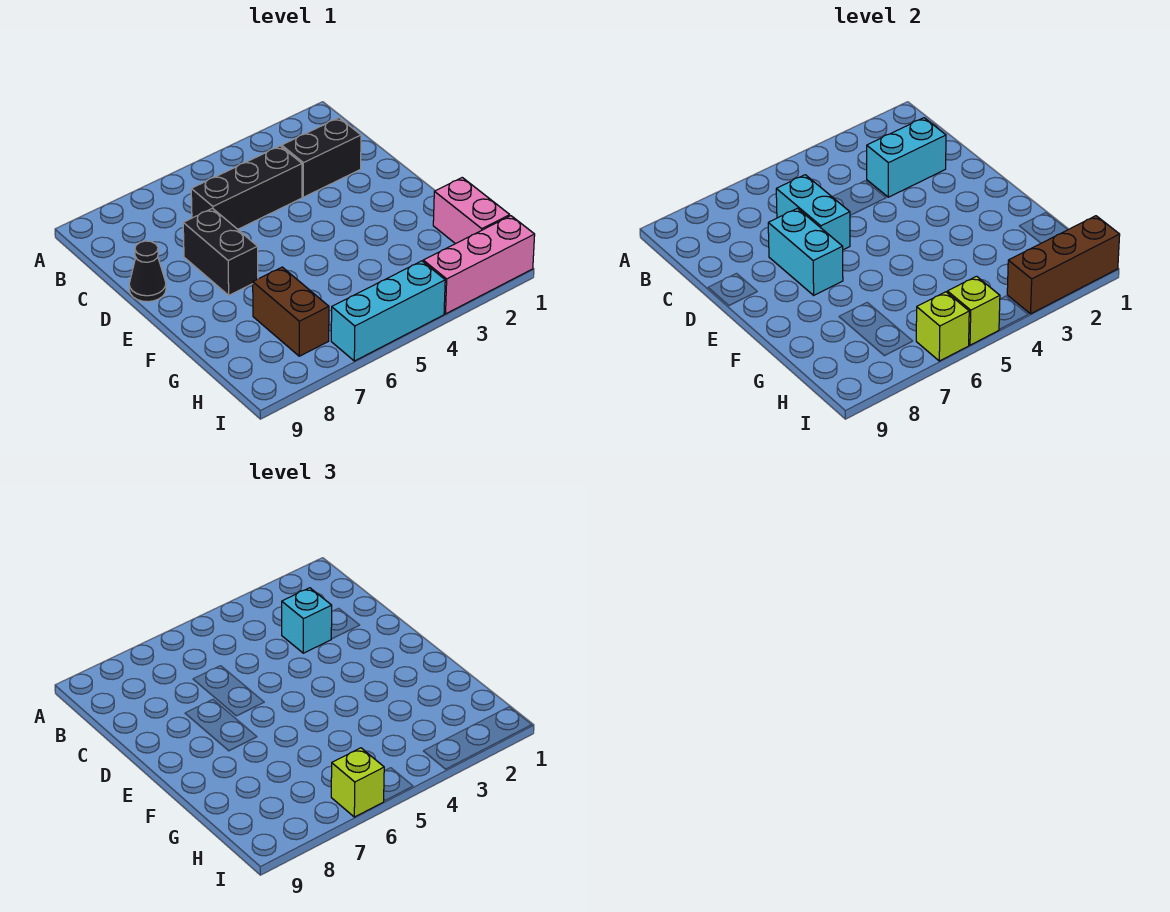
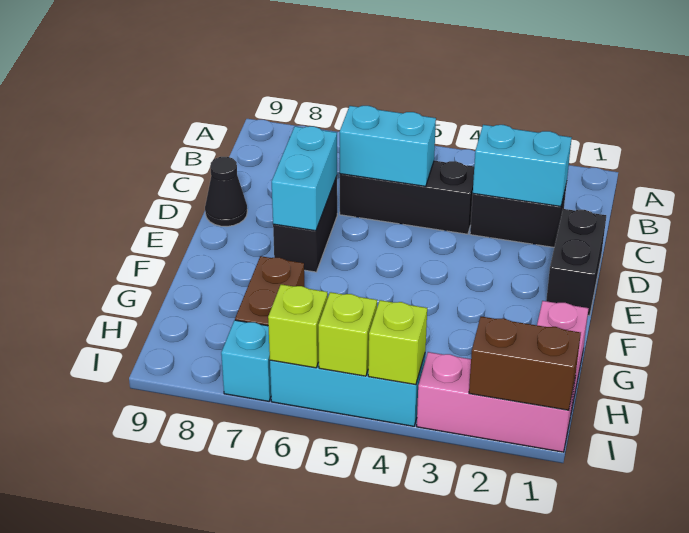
cyan 1x1 brick [282,588,332,653] -> cyan 1x1 brick moved to [221,320,271,401]
cyan 1x2 brick [776,175,850,250] -> cyan 1x2 brick turned to [340,106,436,186]
none -> black 1x2 brick [546,209,606,315]
brown 1x3 brick [1007,216,1120,314] -> brown 1x2 brick [469,317,581,410]
lime 1x1 brick [331,748,384,817] -> lime 1x1 brick moved to [368,300,427,385]

